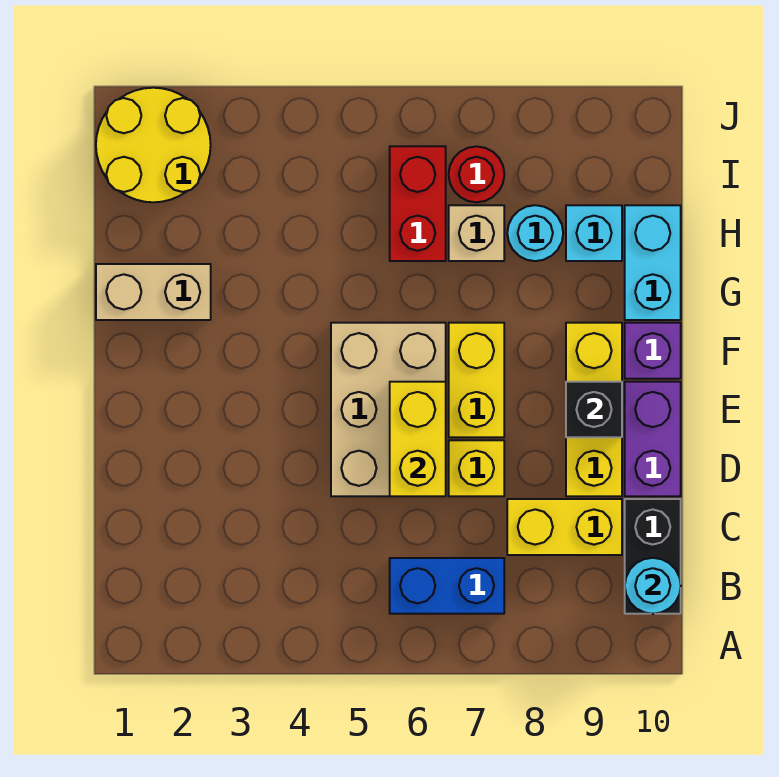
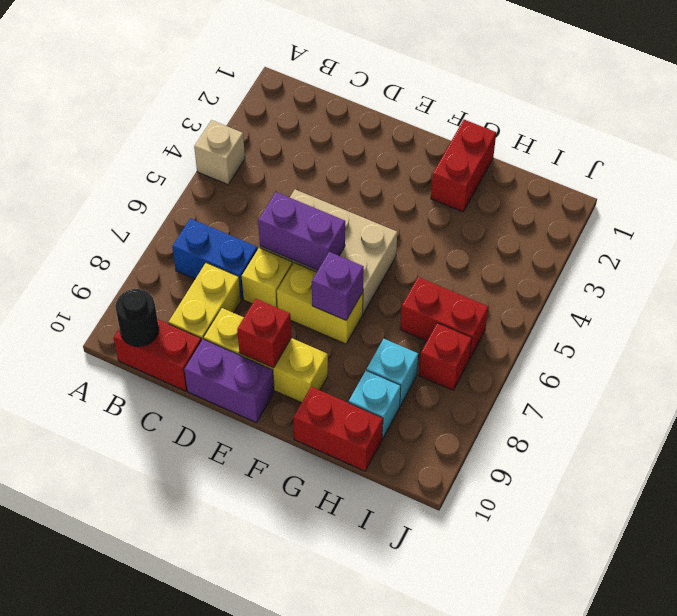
blue 1x2 brick [390,558,504,614] -> blue 1x2 brick turned to [172,218,258,299]
black 1x2 brick [625,499,681,614] -> red 1x2 brick [114,319,201,391]
cyan 1x1 round brick [625,558,681,614] -> black 1x1 round brick [116,289,159,346]
yellow 1x2 brick [390,382,446,496] -> purple 1x2 brick [258,192,345,270]
black 1x1 brick [566,382,622,437] -> red 1x1 brick [237,299,291,368]
purple 1x1 brick [625,323,681,379] -> purple 1x1 brick moved to [312,252,364,320]
tan 1x2 brick [96,264,211,320] -> red 1x2 brick [431,120,496,212]
cyan 1x2 brick [625,205,681,320] -> red 1x2 brick [293,387,383,471]
tan 1x1 brick [449,205,504,261] -> tan 1x1 brick moved to [194,120,245,185]
cyan 1x1 round brick [507,205,563,261] -> cyan 1x1 brick [367,339,418,406]
yellow 2x2 round brick [96,88,211,202] -> none
red 1x1 round brick [449,146,504,202] -> red 1x1 brick [419,323,472,390]

